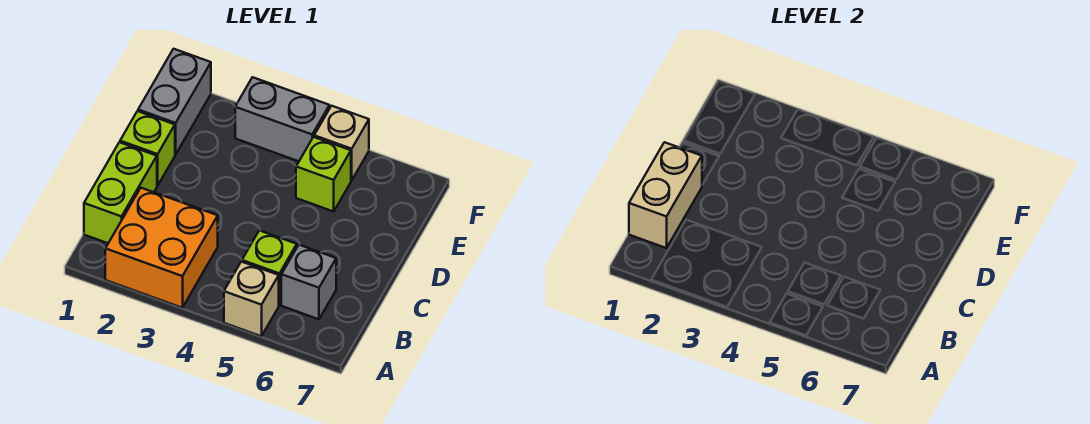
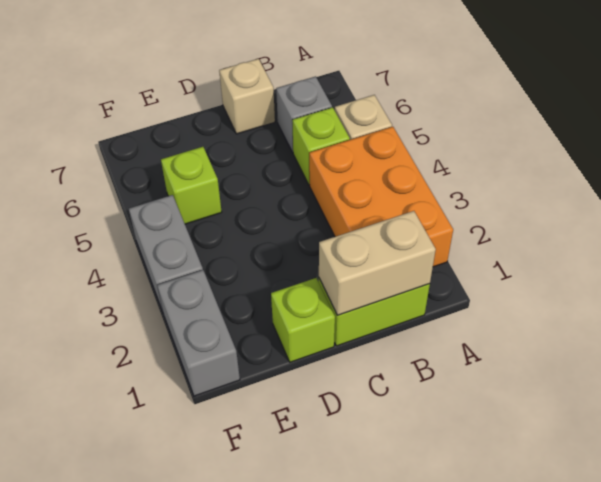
orange 2x2 brick [105,188,218,308] -> orange 2x3 brick [309,127,453,267]
grey 1x2 brick [138,49,211,155] -> grey 1x2 brick turned to [157,270,240,396]
tan 1x1 brick [314,106,369,180] -> tan 1x1 brick moved to [219,59,275,134]

